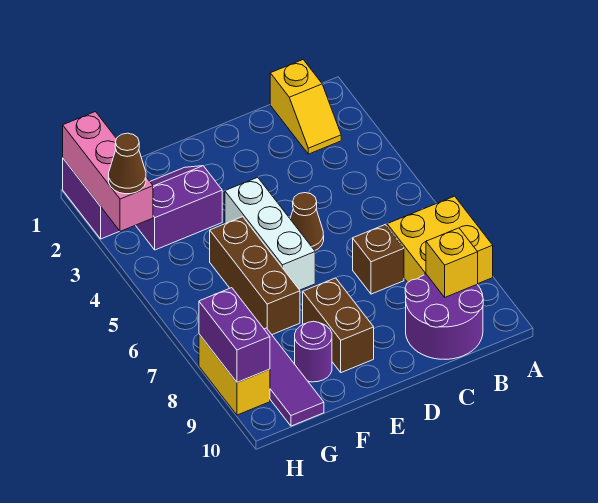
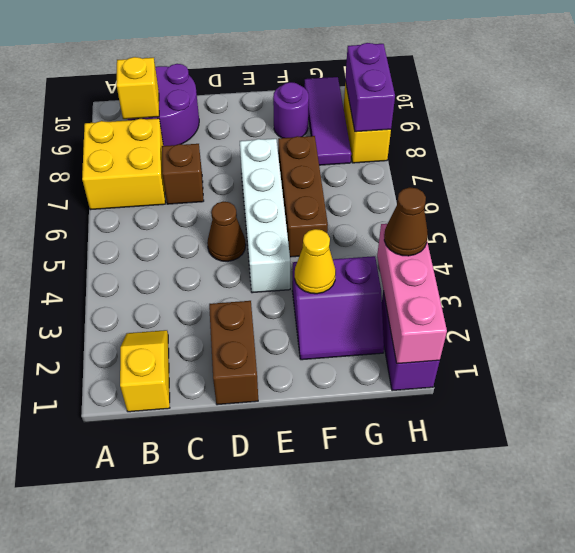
white 1x3 brick [225,177,315,290] -> white 1x4 brick [240,139,290,293]
brown 1x2 brick [303,278,374,373] -> brown 1x2 brick moved to [209,301,258,405]
none -> yellow 1x1 cone [295,229,336,294]

